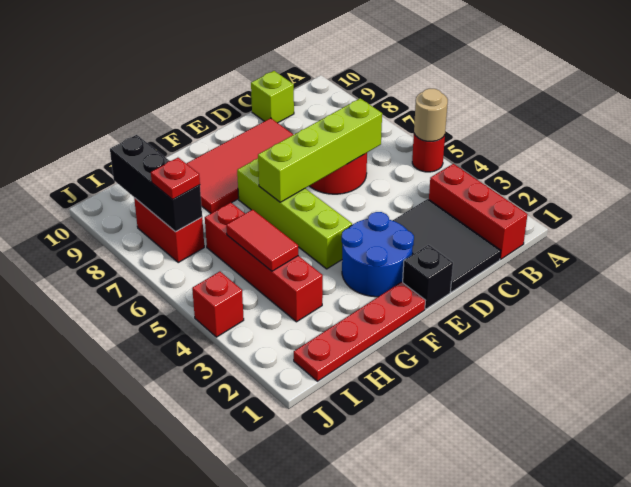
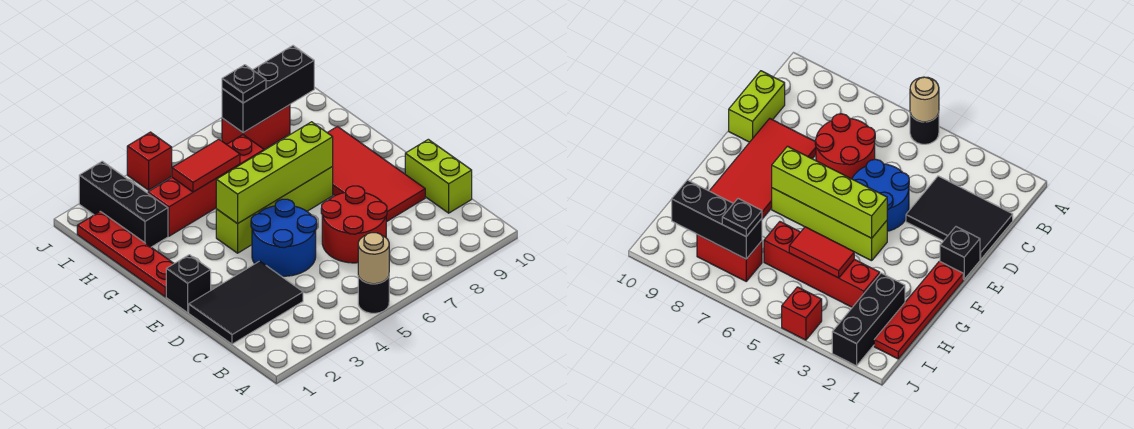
red 1x1 round brick [412,134,445,172] -> black 1x1 round brick [358,276,389,313]
red 1x3 brick [429,164,528,259] -> none
lime 1x4 brick [258,98,382,202] -> lime 1x4 brick turned to [216,122,333,224]
lime 1x1 brick [251,71,294,123] -> lime 1x2 brick [405,139,472,213]
blue 2x2 round brick [342,212,414,297] -> blue 2x2 round brick moved to [251,199,317,276]
none -> black 1x3 brick [79,161,168,247]
red 1x1 plate [151,158,200,200] -> black 1x1 plate [222,65,266,103]

